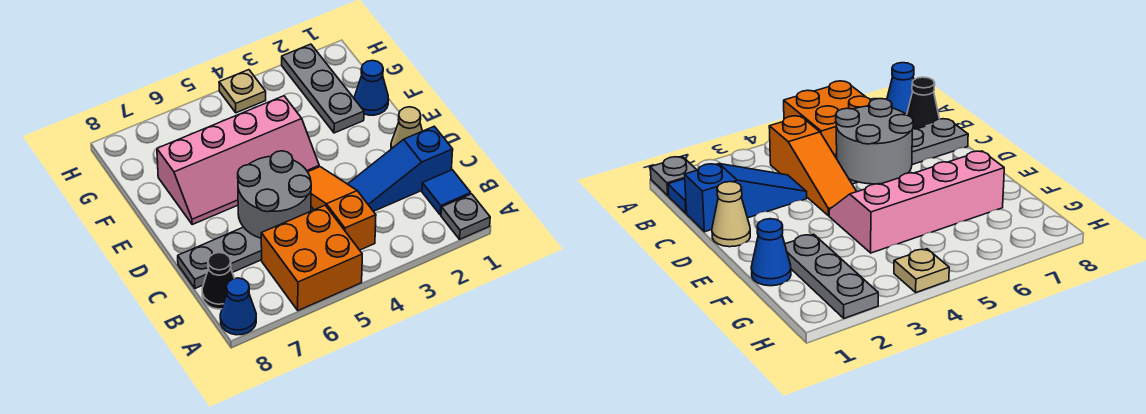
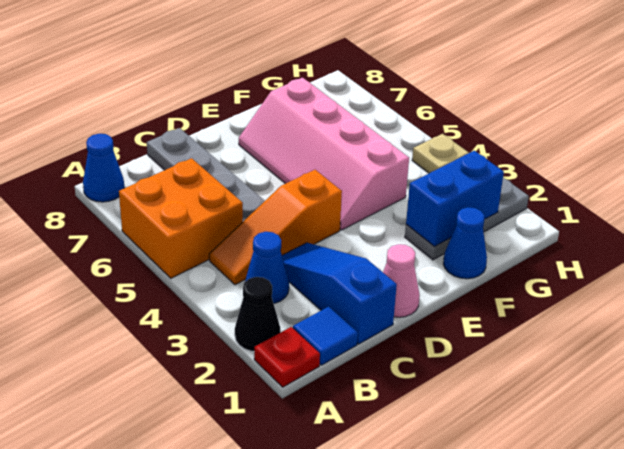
grey 1x1 plate [441,194,490,239] -> red 1x1 plate [254,327,320,387]
none -> blue 1x1 cone [245,232,289,303]
orange 1x3 slope [308,167,376,250] -> orange 1x3 slope turned to [209,170,342,285]
black 1x1 cone [202,253,234,309] -> black 1x1 cone moved to [235,277,280,351]
grey 2x2 round brick [238,151,311,238] -> none
tan 1x1 cone [391,107,422,149] -> pink 1x1 cone [383,244,420,317]
none -> blue 1x2 brick [406,151,504,246]

